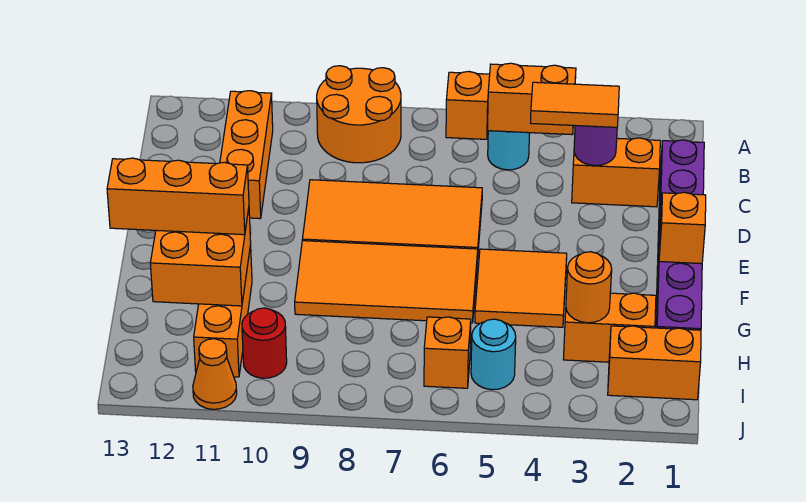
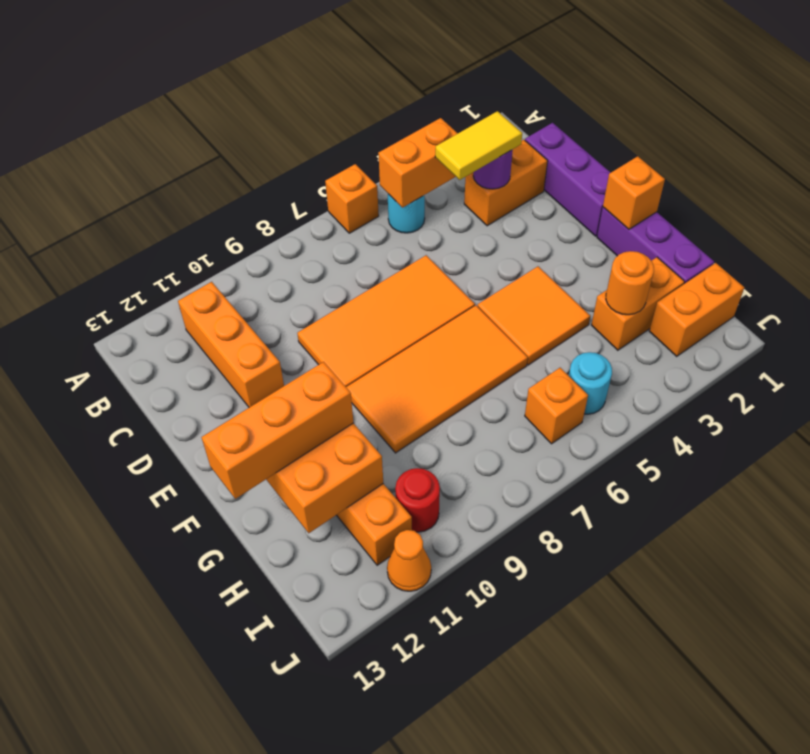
orange 2x2 round brick [317,66,401,163] -> none
orange 1x2 tile [531,82,619,127] -> yellow 1x2 tile [435,111,522,180]

